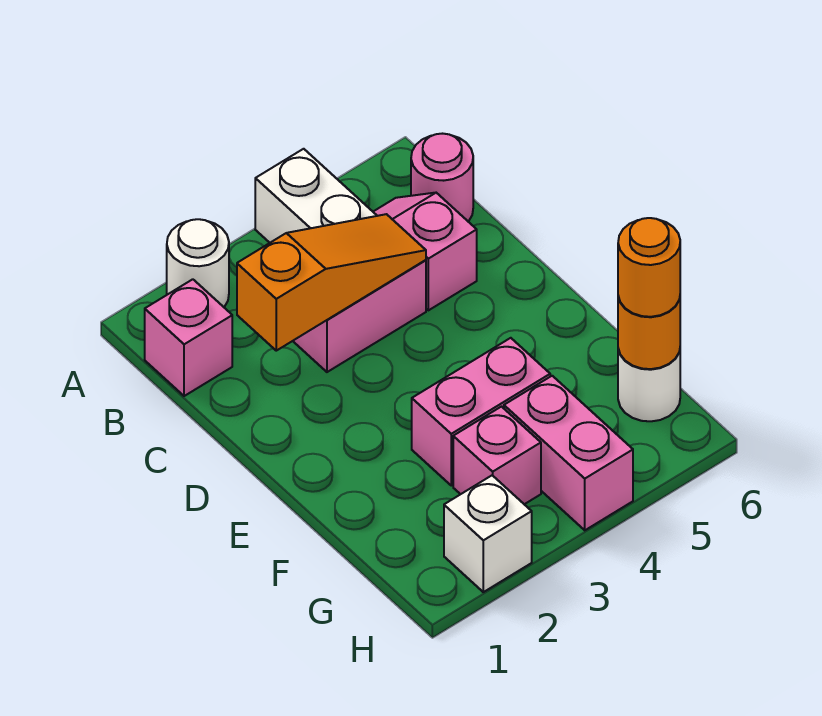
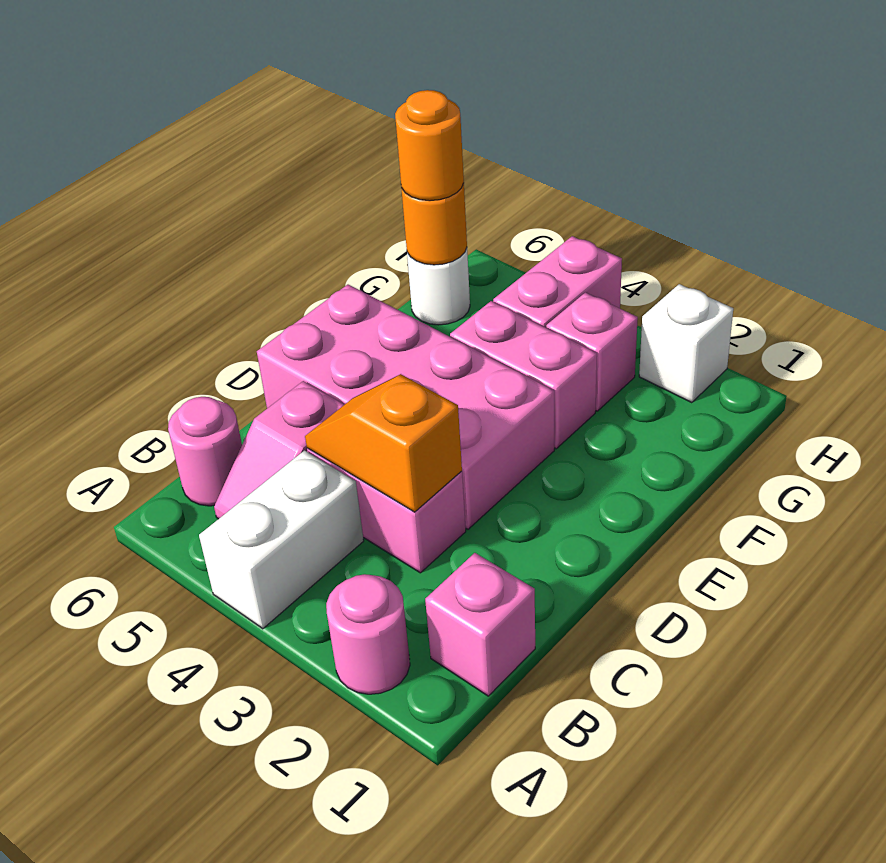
white 1x1 round brick [167,219,229,307] -> pink 1x1 round brick [326,574,410,694]
orange 1x3 slope [237,214,426,351] -> orange 1x2 slope [305,374,462,512]
none -> pink 2x4 brick [257,285,554,529]

